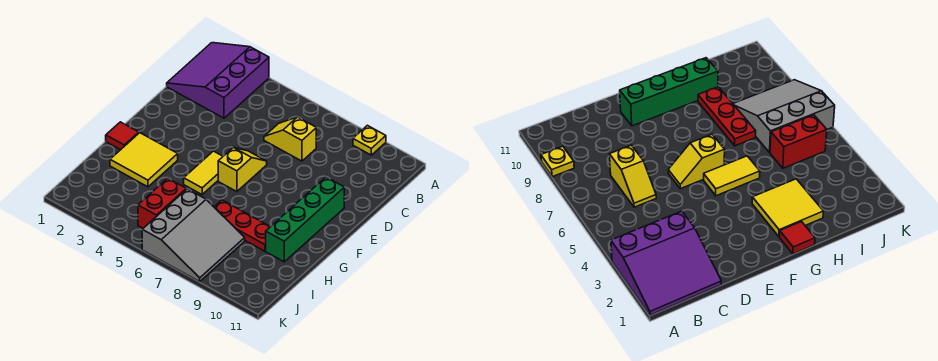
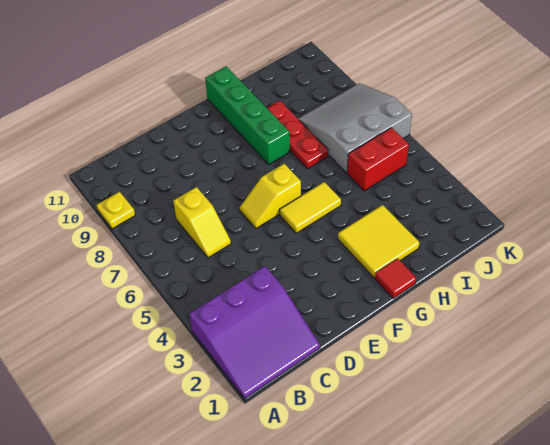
green 1x4 brick [266,177,344,262] -> green 1x4 brick turned to [205,67,290,164]

